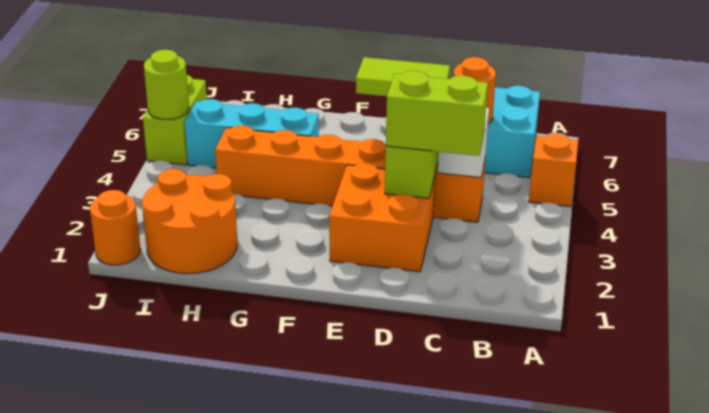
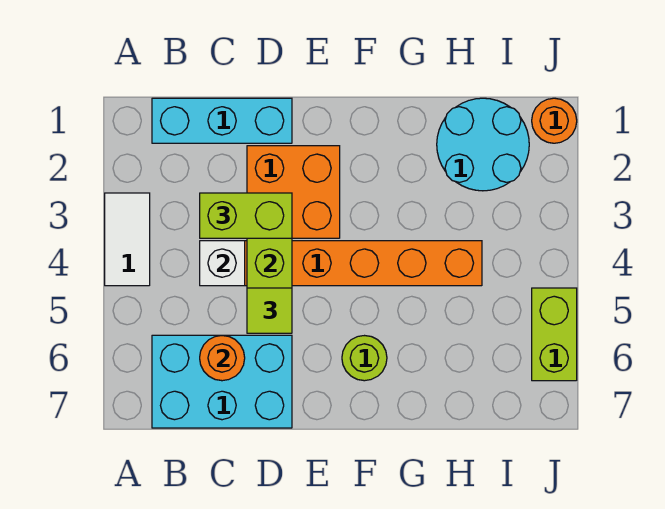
none -> white 1x2 tile [105,193,150,286]
orange 1x1 brick [529,134,578,207] -> none
lime 1x2 tile [356,57,450,96] -> lime 1x1 tile [247,288,292,333]
cyan 1x3 brick [185,99,319,168] -> cyan 1x3 brick moved to [152,98,292,143]
orange 2x2 round brick [142,169,237,274] -> cyan 2x2 round brick [437,98,529,191]
lime 1x1 round brick [144,50,189,119] -> lime 1x1 round brick moved to [342,336,387,381]

